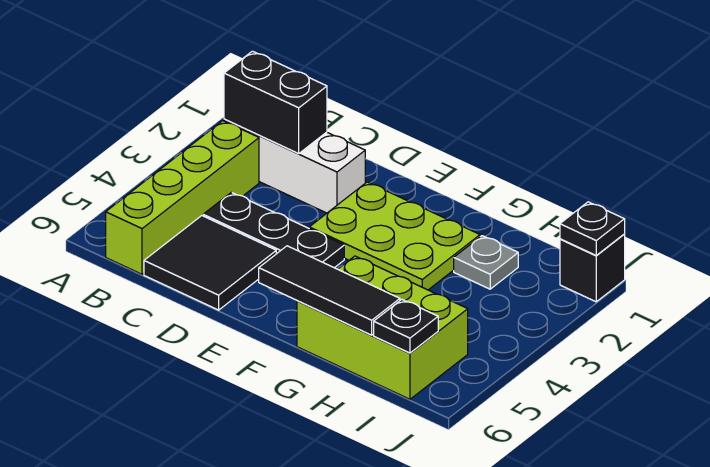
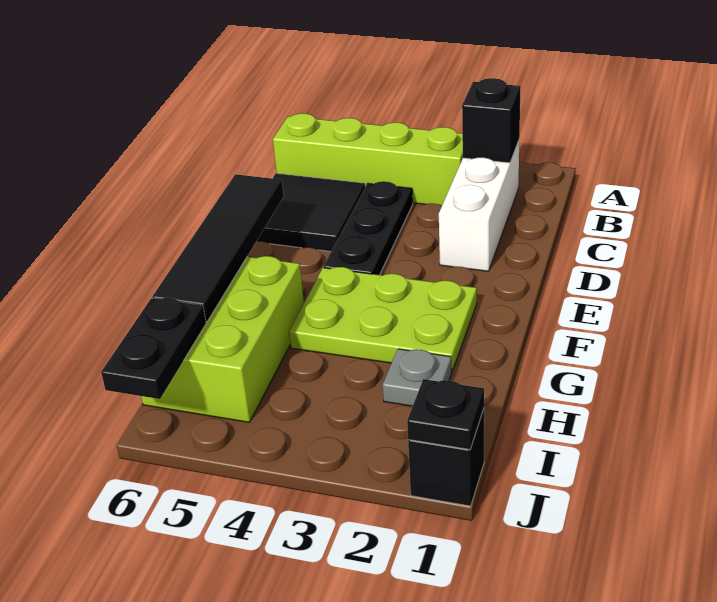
black 1x2 brick [224,51,327,154] -> black 1x1 brick [462,78,521,163]
lime 2x3 plate [309,182,480,290] -> lime 2x3 plate turned to [289,267,477,371]
black 1x3 tile [259,246,400,335] -> black 1x4 tile [152,174,284,322]
black 1x1 plate [374,300,438,353] -> black 1x2 plate [101,298,206,399]

